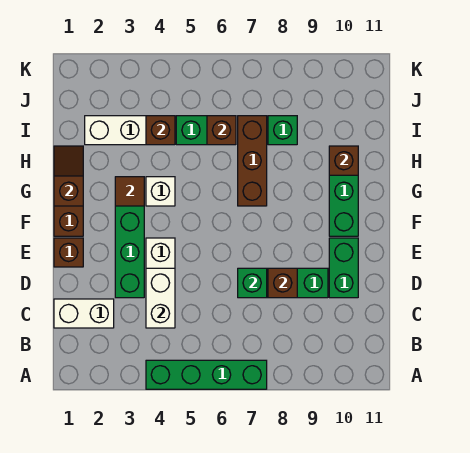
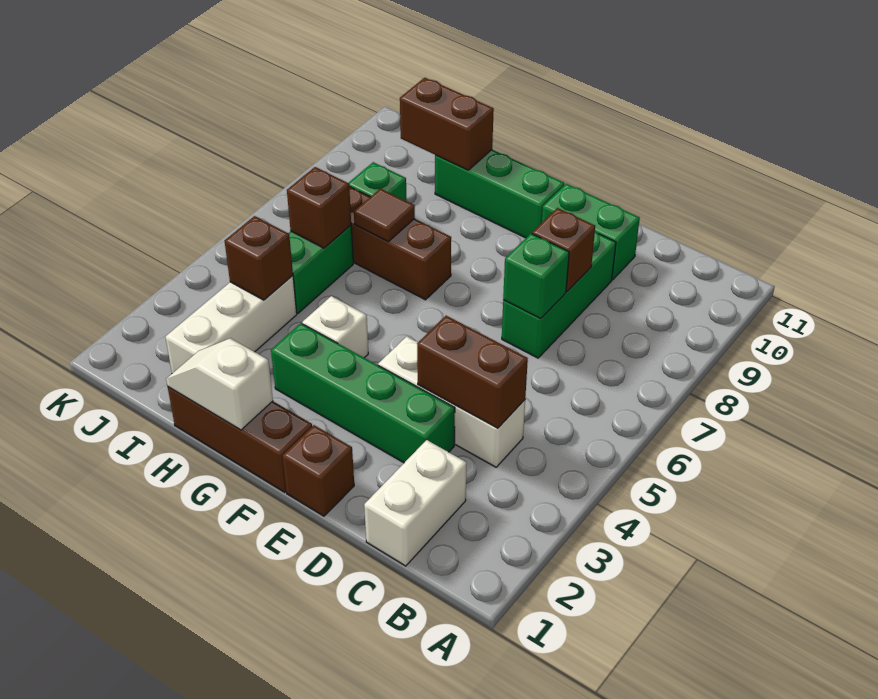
green 1x4 brick [146,360,267,389] -> none
white 1x2 brick [146,268,175,328] -> brown 1x2 brick [417,316,528,428]
brown 1x2 slope [54,146,83,206] -> white 1x2 slope [166,338,273,430]
brown 1x1 tile [115,177,144,206] -> brown 1x1 tile moved to [354,189,415,242]
brown 1x1 brick [329,146,358,175] -> brown 1x2 brick [400,78,494,170]

